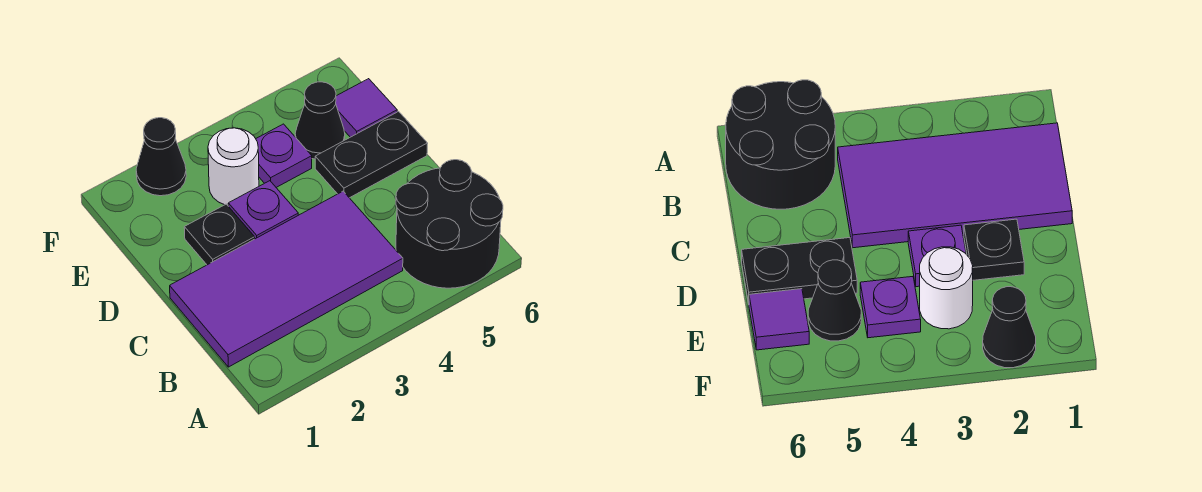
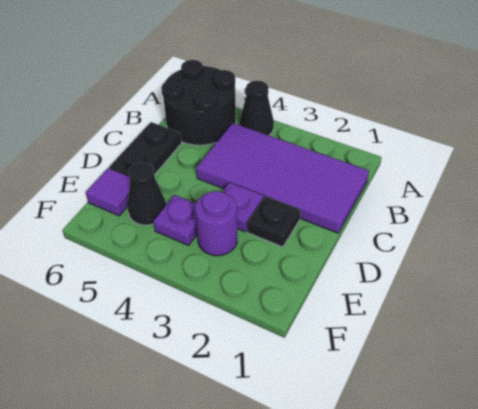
black 1x2 plate [315,111,428,198] -> black 1x2 plate turned to [109,122,182,176]
white 1x1 round brick [208,128,259,205] -> purple 1x1 round brick [195,191,237,256]
black 1x1 cone [136,118,186,196] -> black 1x1 cone moved to [240,80,274,135]

